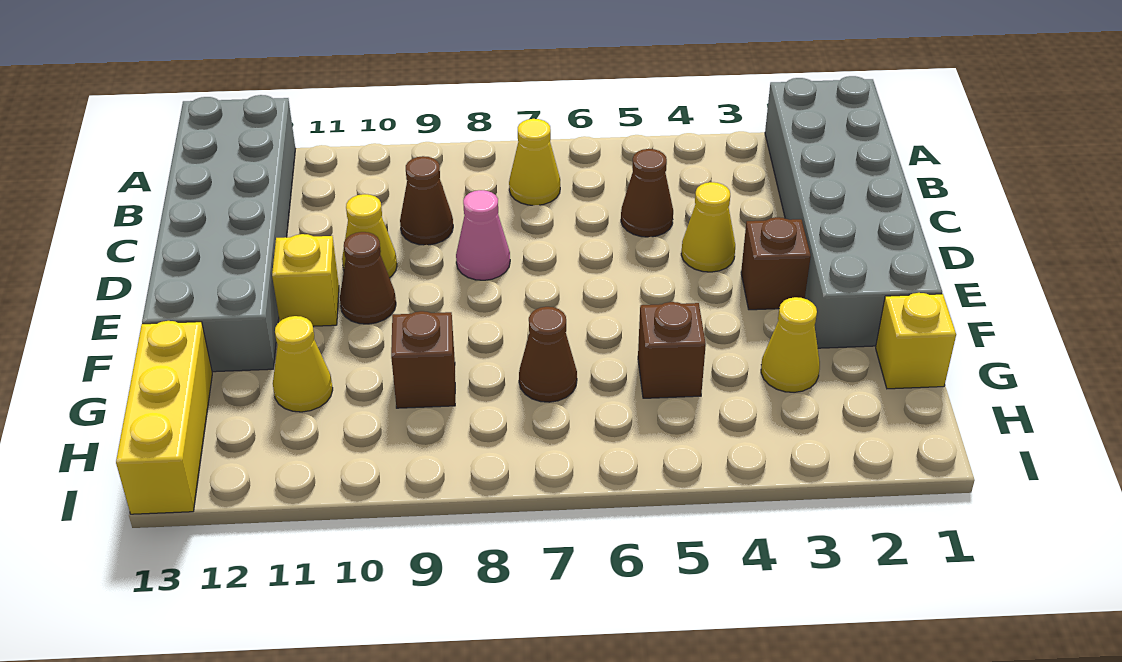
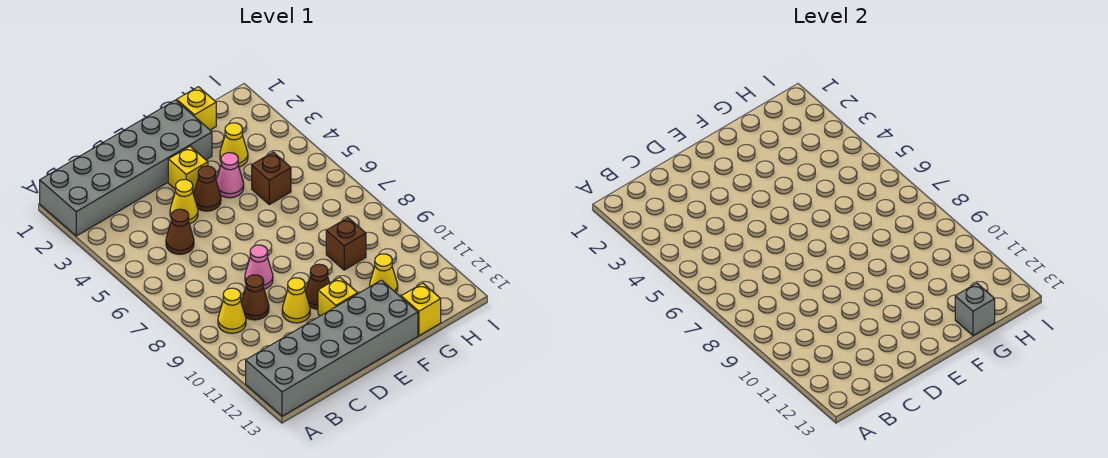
yellow 1x1 cone [509,119,560,205] -> yellow 1x1 cone moved to [218,288,246,333]
brown 1x1 brick [741,217,811,310] -> yellow 1x1 brick [168,146,208,194]
none -> pink 1x1 cone [216,153,244,198]
brown 1x1 cone [519,307,577,402] -> brown 1x1 cone moved to [193,166,221,211]
yellow 1x3 brick [116,321,212,514] -> yellow 1x1 brick [401,283,441,336]
none -> grey 1x1 brick [955,283,995,336]

